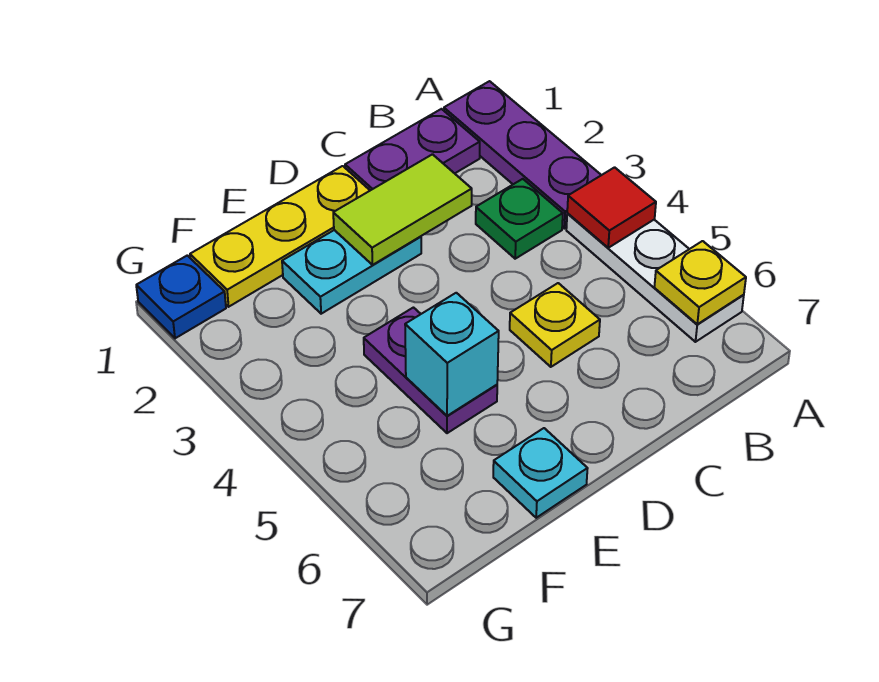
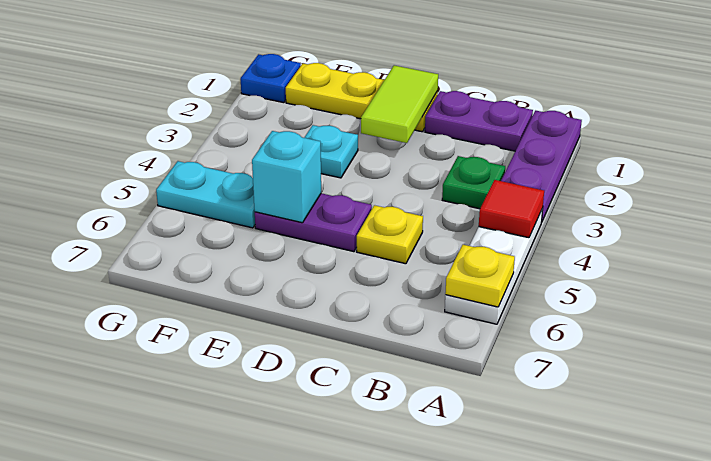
lime 1x2 tile [333,154,472,265] -> lime 1x2 tile turned to [361,65,438,143]
cyan 1x2 plate [282,230,421,314] -> cyan 1x2 plate moved to [156,161,255,228]
purple 1x2 plate [364,308,497,433] -> purple 1x2 plate turned to [255,193,372,252]
cyan 1x1 plate [493,428,588,518] -> cyan 1x1 plate moved to [304,125,358,178]

